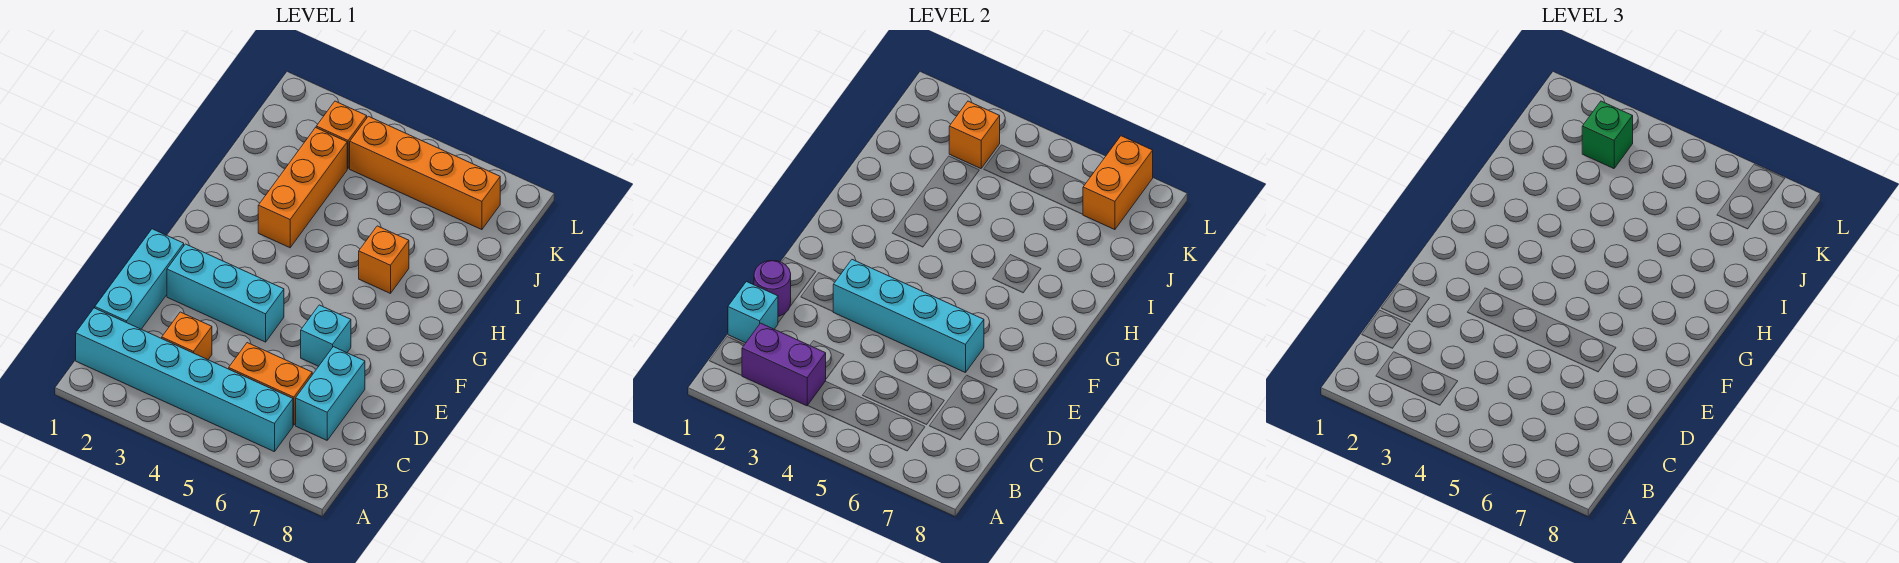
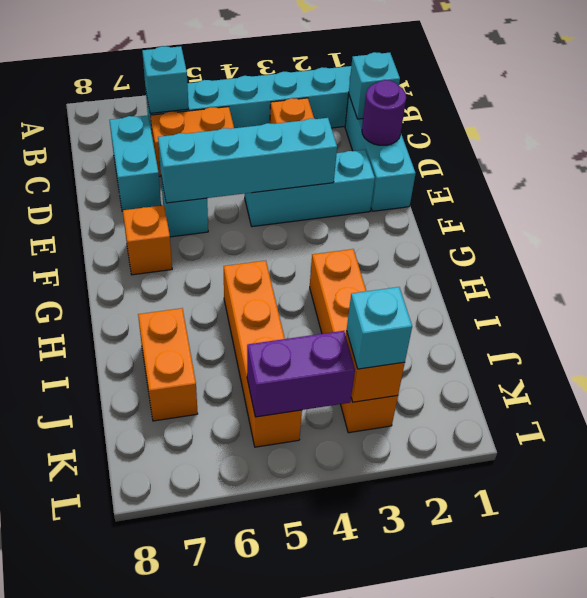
purple 1x2 brick [742,323,826,406] -> purple 1x2 brick moved to [247,331,355,417]
none -> cyan 1x1 brick [142,46,189,113]
orange 1x1 brick [359,226,409,293] -> orange 1x1 brick moved to [123,205,172,275]
green 1x1 brick [1582,101,1633,169] -> cyan 1x1 brick [346,287,412,369]
orange 1x4 brick [350,116,500,230] -> orange 1x4 brick turned to [224,261,302,447]
orange 1x2 brick [1083,136,1153,230] -> orange 1x2 brick moved to [138,308,198,421]

